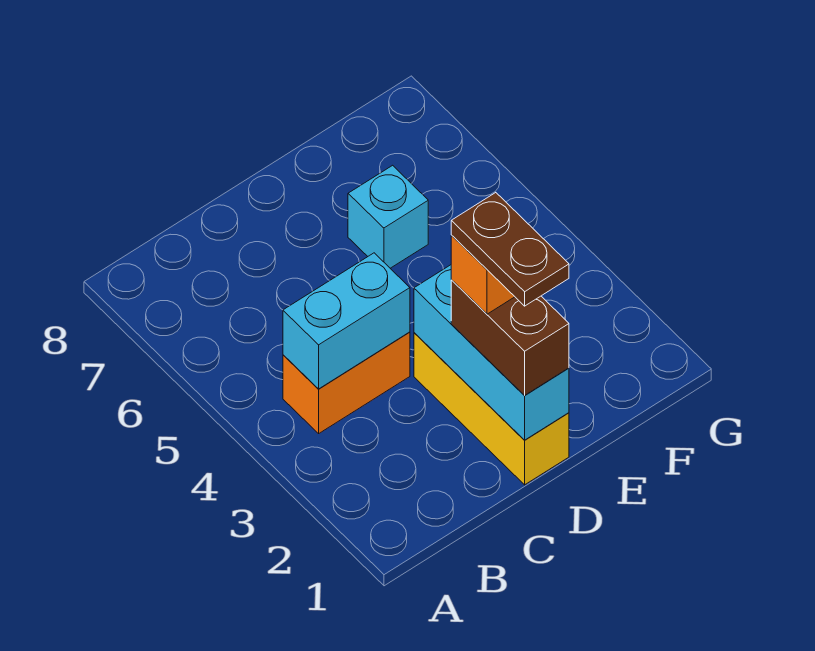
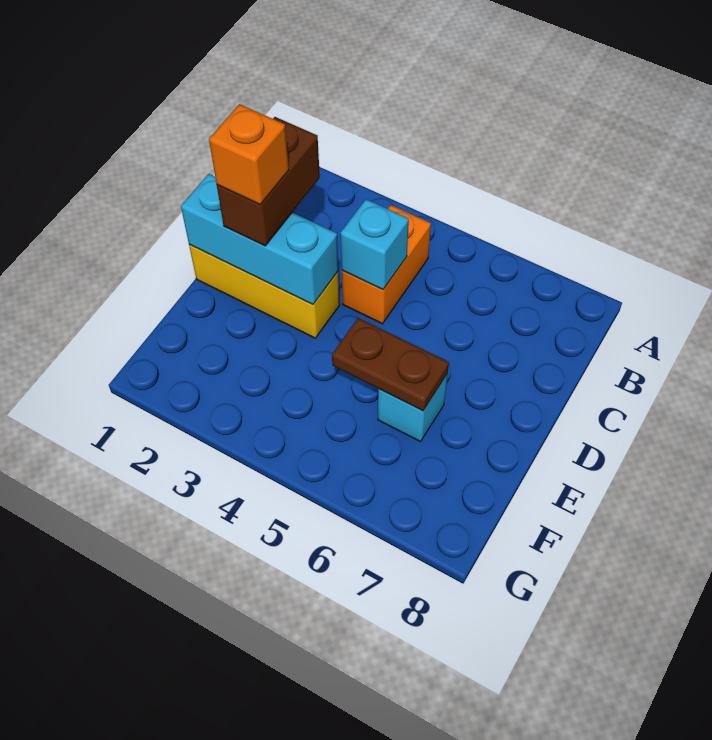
cyan 1x2 brick [283,253,410,389] -> cyan 1x1 brick [341,199,409,290]
brown 1x2 brick [451,280,569,396] -> brown 1x2 brick turned to [217,117,320,246]
brown 1x2 plate [451,193,569,306] -> brown 1x2 plate moved to [332,318,449,411]

